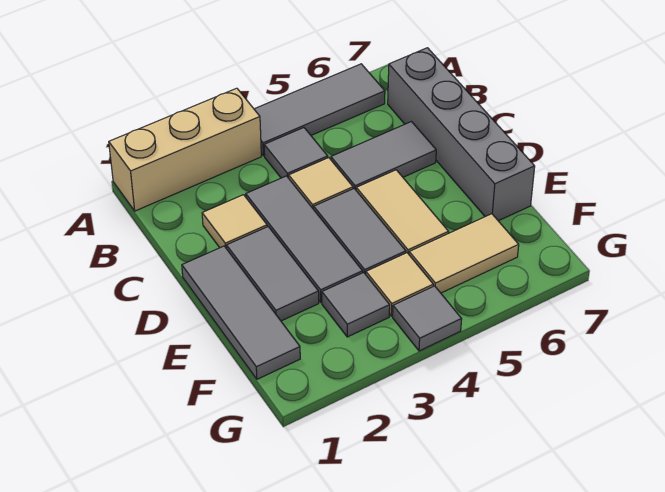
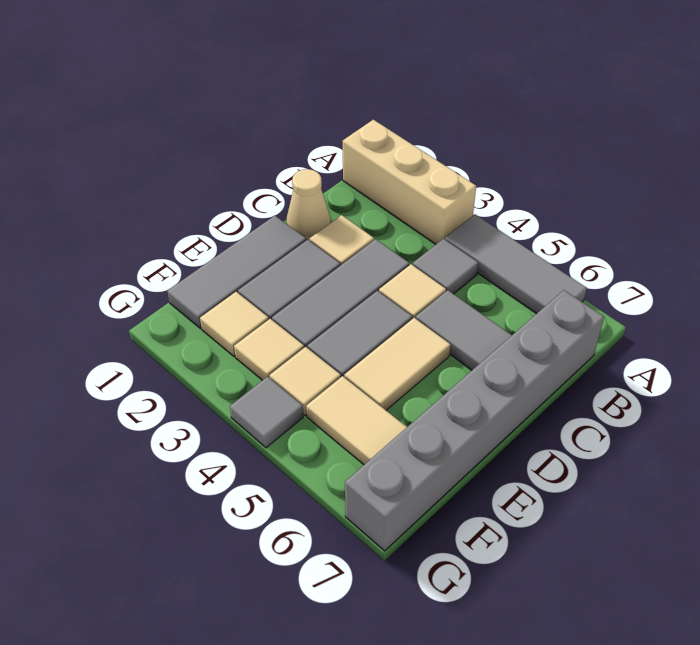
grey 1x4 brick [388,48,535,221] -> grey 1x6 brick [345,290,604,551]
none -> tan 1x1 cone [286,169,331,240]
none -> tan 1x1 tile [200,292,269,356]
grey 1x1 tile [322,273,390,337] -> tan 1x1 tile [234,319,304,380]

